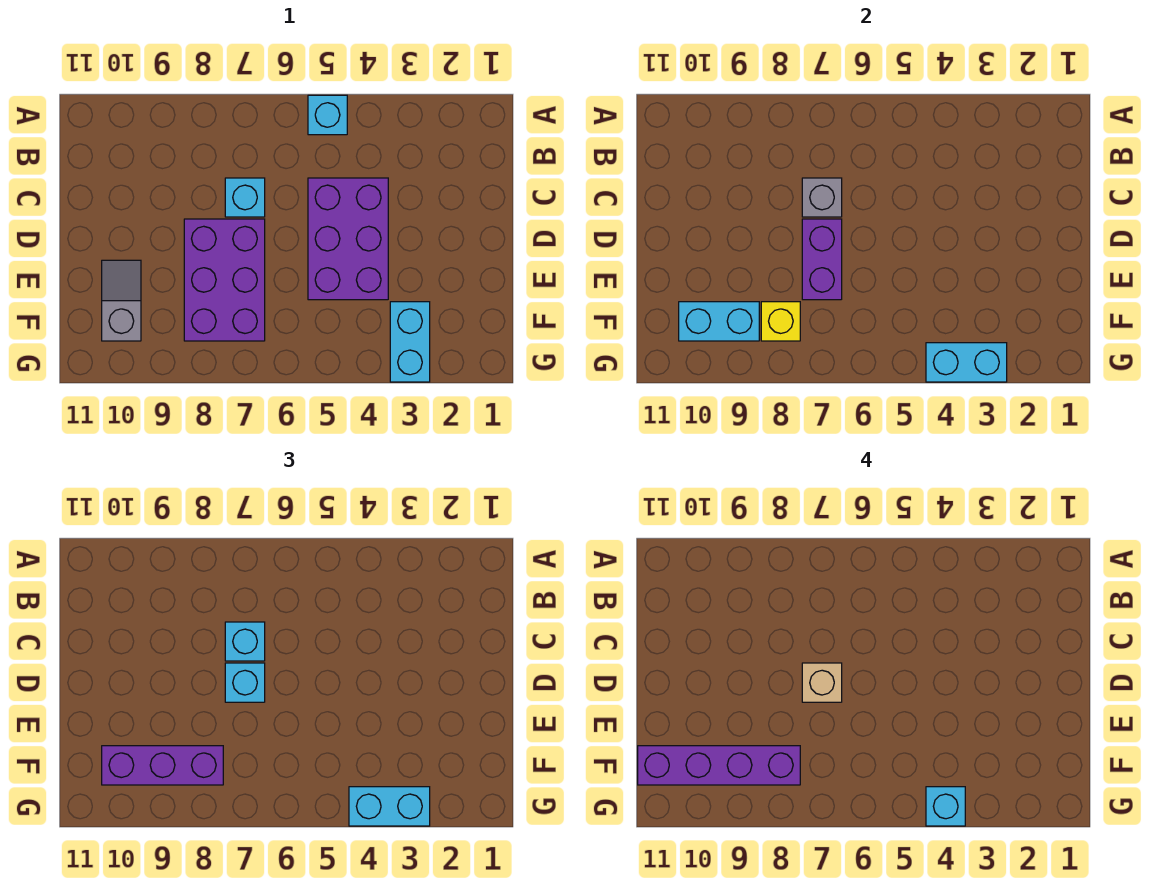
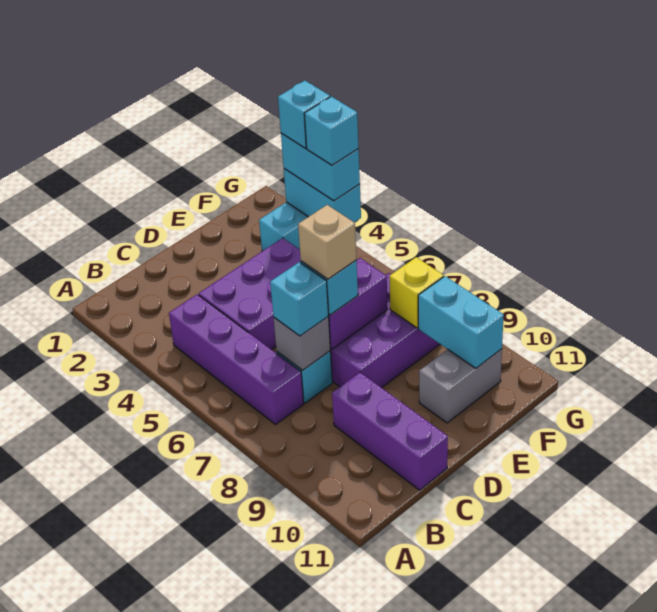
cyan 1x1 brick [308,95,347,135] -> cyan 1x1 brick moved to [278,81,330,148]
grey 1x2 slope [102,260,141,341] -> grey 1x2 brick [419,349,502,423]
purple 1x3 brick [102,746,223,785] -> purple 1x3 brick moved to [332,372,448,490]
purple 1x4 brick [638,746,800,785] -> purple 1x4 brick moved to [169,294,304,424]

